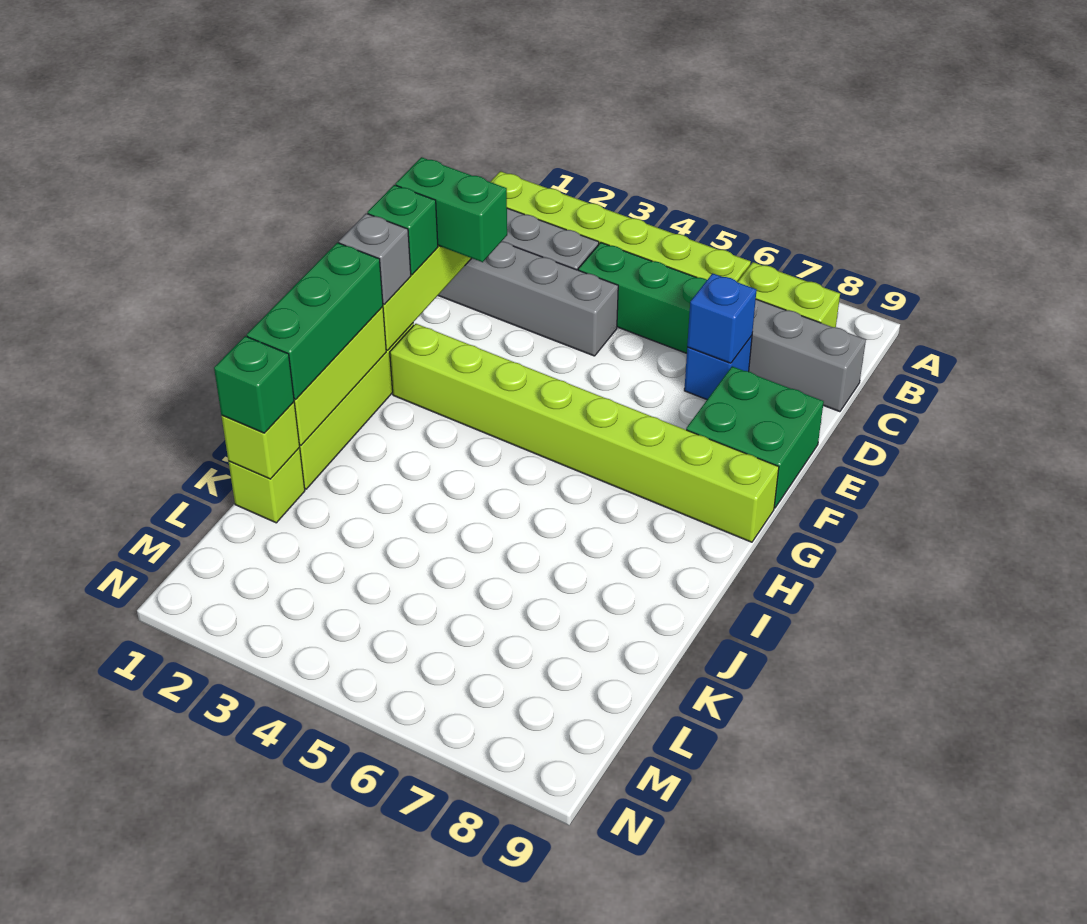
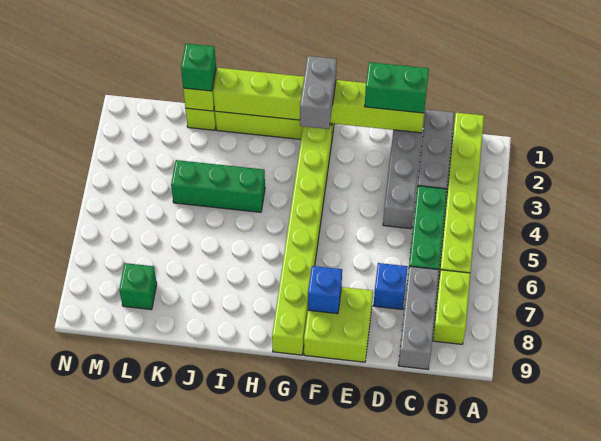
blue 1x1 brick [687,273,756,363] -> blue 1x1 brick moved to [308,266,342,314]
green 1x2 brick [395,157,507,262] -> green 1x2 brick turned to [365,62,429,113]
green 2x2 brick [686,366,824,508] -> lime 2x2 brick [304,287,373,362]
green 1x1 brick [367,185,438,275] -> green 1x1 brick moved to [119,263,157,310]
grey 1x1 brick [339,213,411,305] -> grey 1x2 brick [300,56,337,129]
green 1x3 brick [247,243,383,399] -> green 1x3 brick moved to [171,160,265,212]

